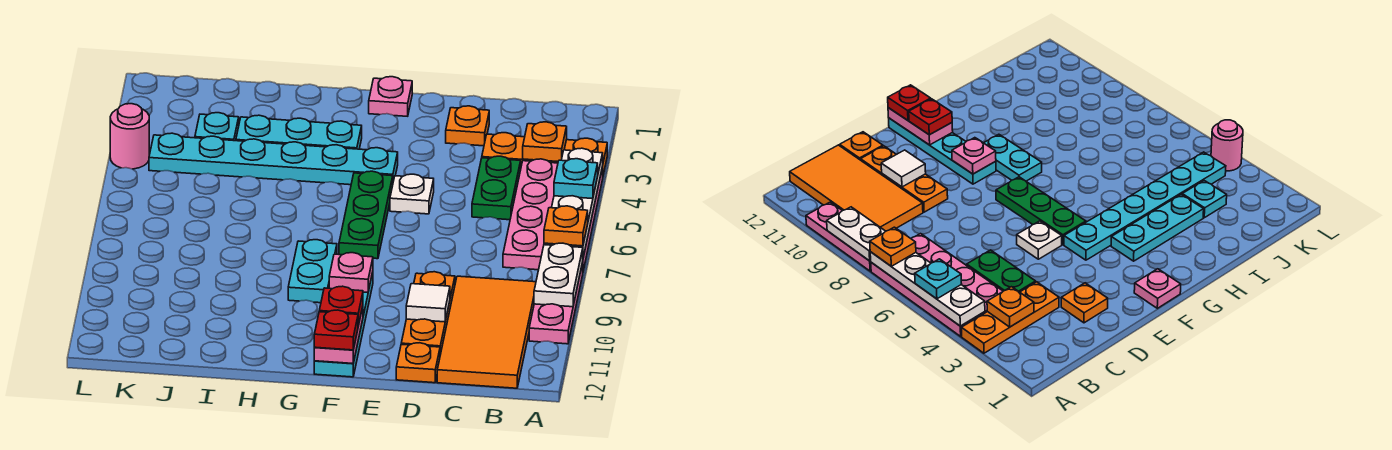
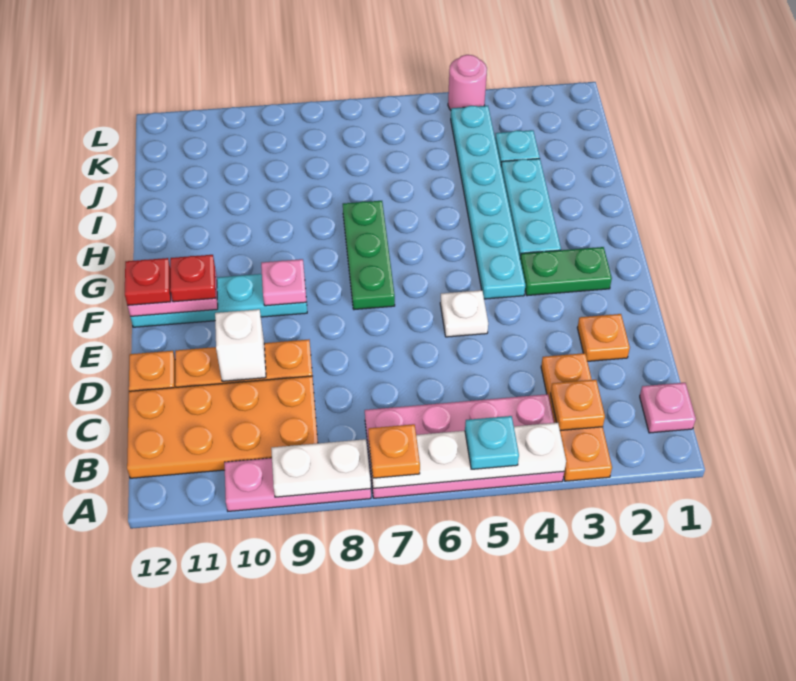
orange 2x4 tile [437,276,536,388] -> orange 2x4 plate [127,376,318,478]
green 1x2 plate [472,156,521,220] -> green 1x2 plate moved to [520,247,612,296]
white 1x1 tile [406,284,450,322] -> white 1x1 brick [215,309,266,381]
pink 1x1 plate [369,77,412,116] -> pink 1x1 plate moved to [640,383,696,433]
green 1x3 plate [339,171,393,259] -> green 1x3 plate turned to [343,201,395,310]
cyan 1x2 plate [288,240,337,303] -> none

